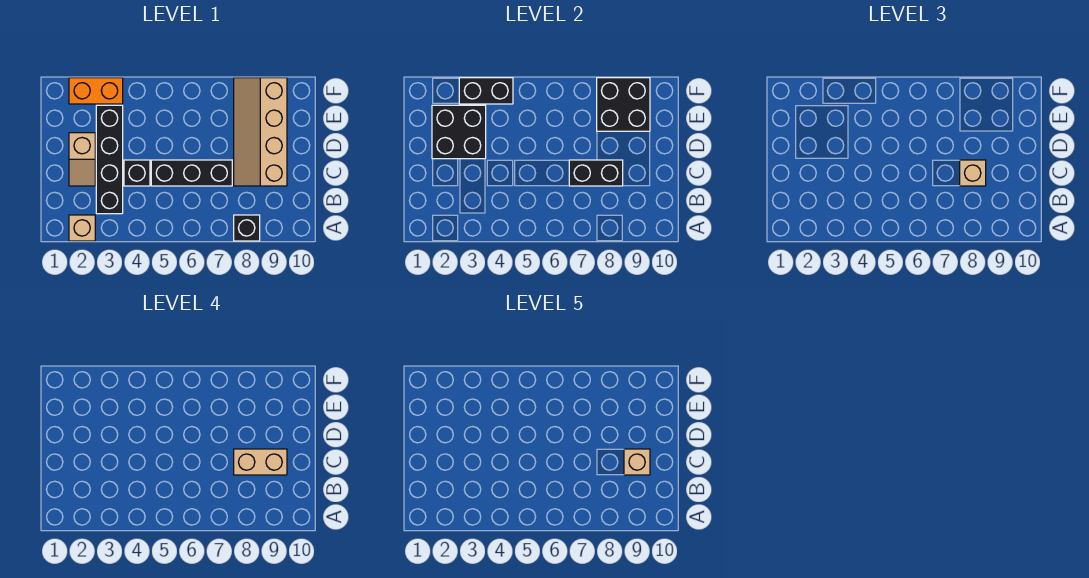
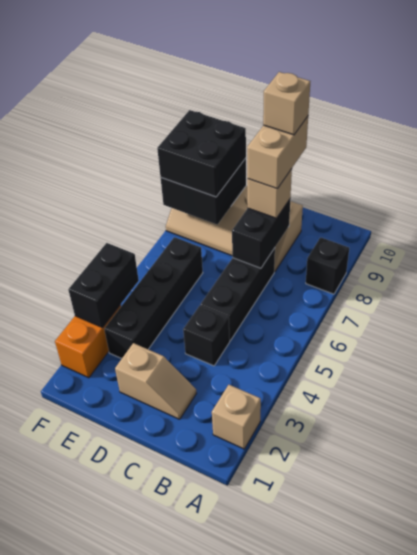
black 1x4 brick [96,105,123,214] -> black 1x4 brick turned to [104,237,203,359]
black 2x2 brick [432,105,486,159] -> black 2x2 brick moved to [157,110,246,197]

